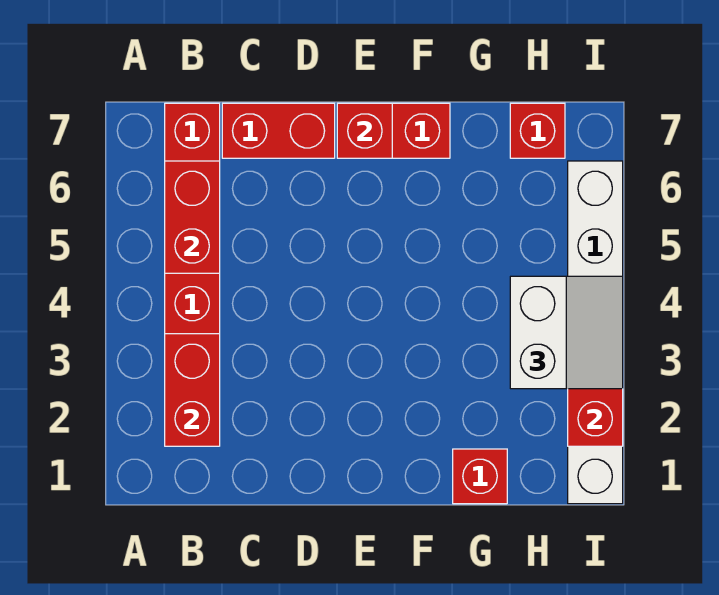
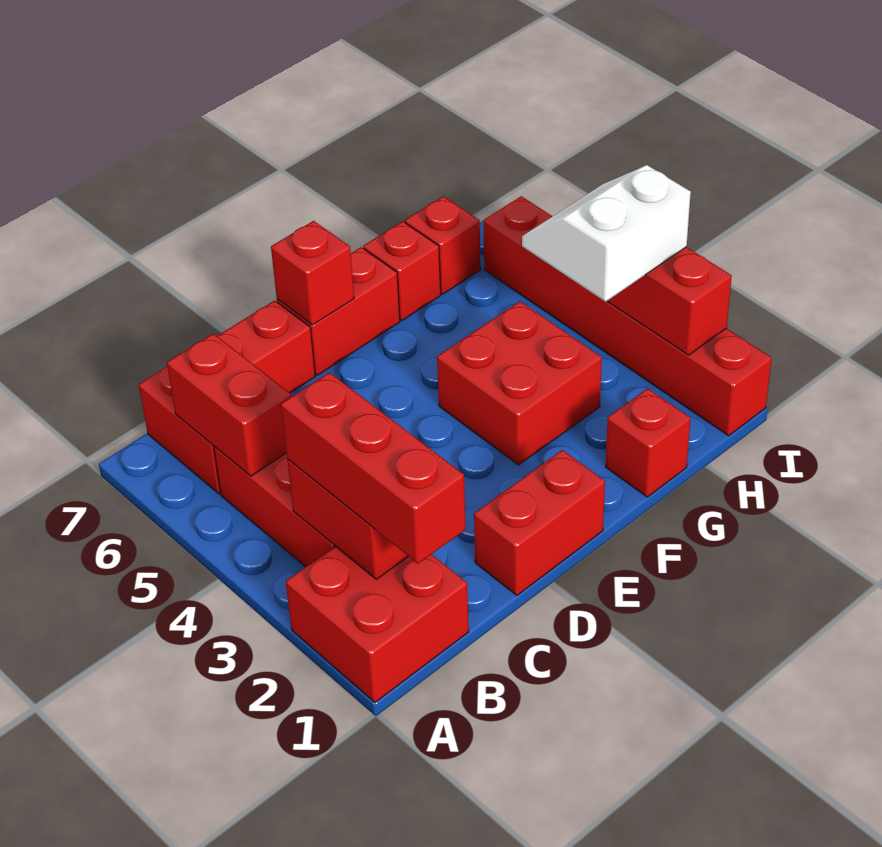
none -> red 2x2 brick [286,546,469,702]
none -> red 1x3 brick [281,372,466,564]
none -> red 1x2 brick [474,450,605,595]
none -> red 2x2 brick [437,301,602,465]
none -> red 1x1 brick [363,221,441,320]
white 2x2 slope [510,276,623,389] -> white 2x2 slope turned to [522,165,691,301]
white 1x6 brick [568,161,623,504] -> red 1x6 brick [483,196,772,436]

